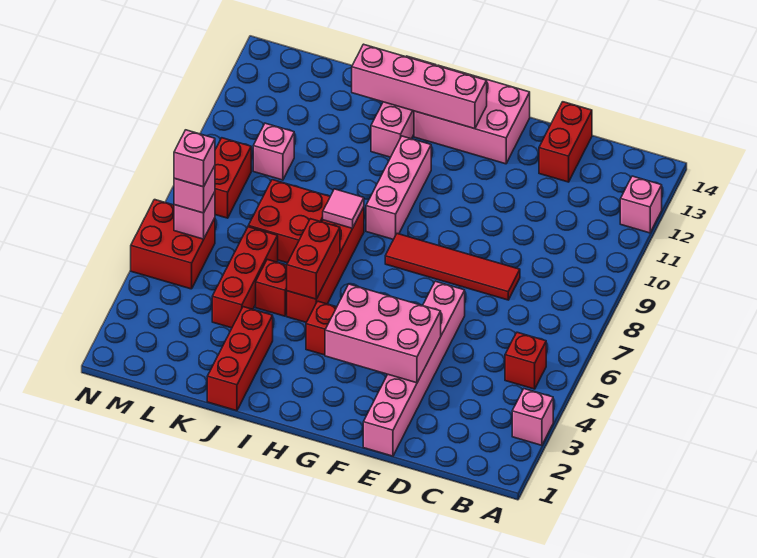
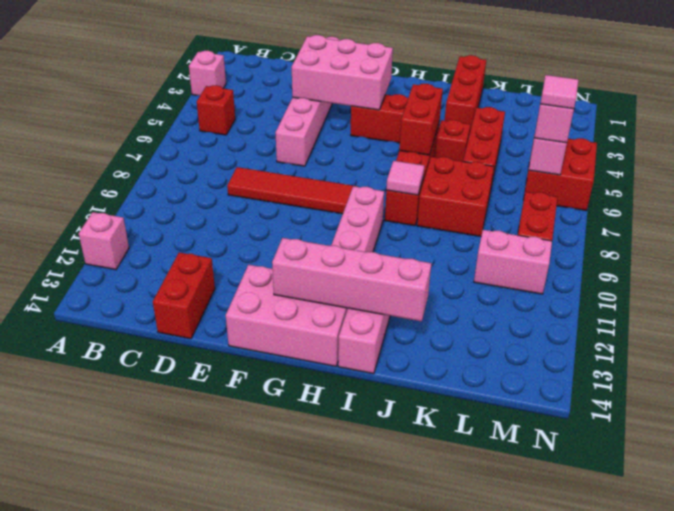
pink 1x1 brick [253,123,294,180] -> pink 1x2 brick [474,230,552,294]
pink 1x1 brick [174,130,215,187] -> pink 1x1 tile [541,75,578,109]

